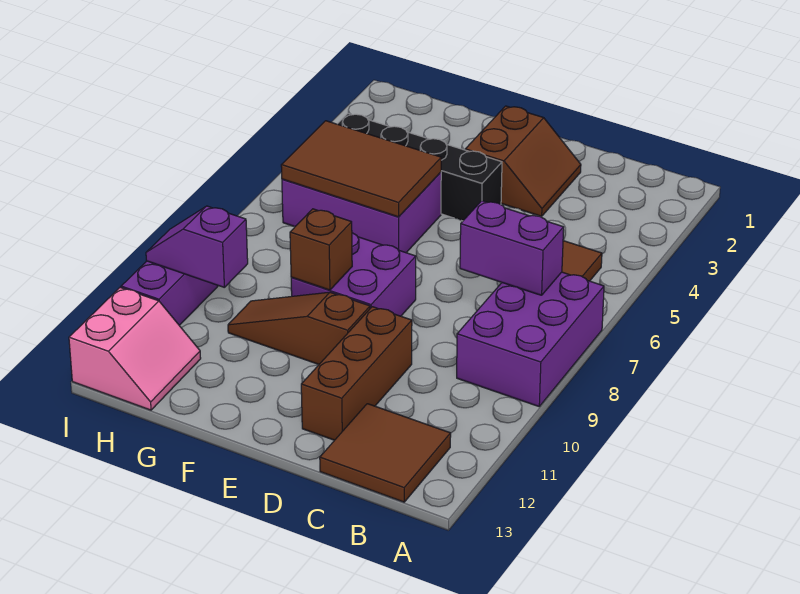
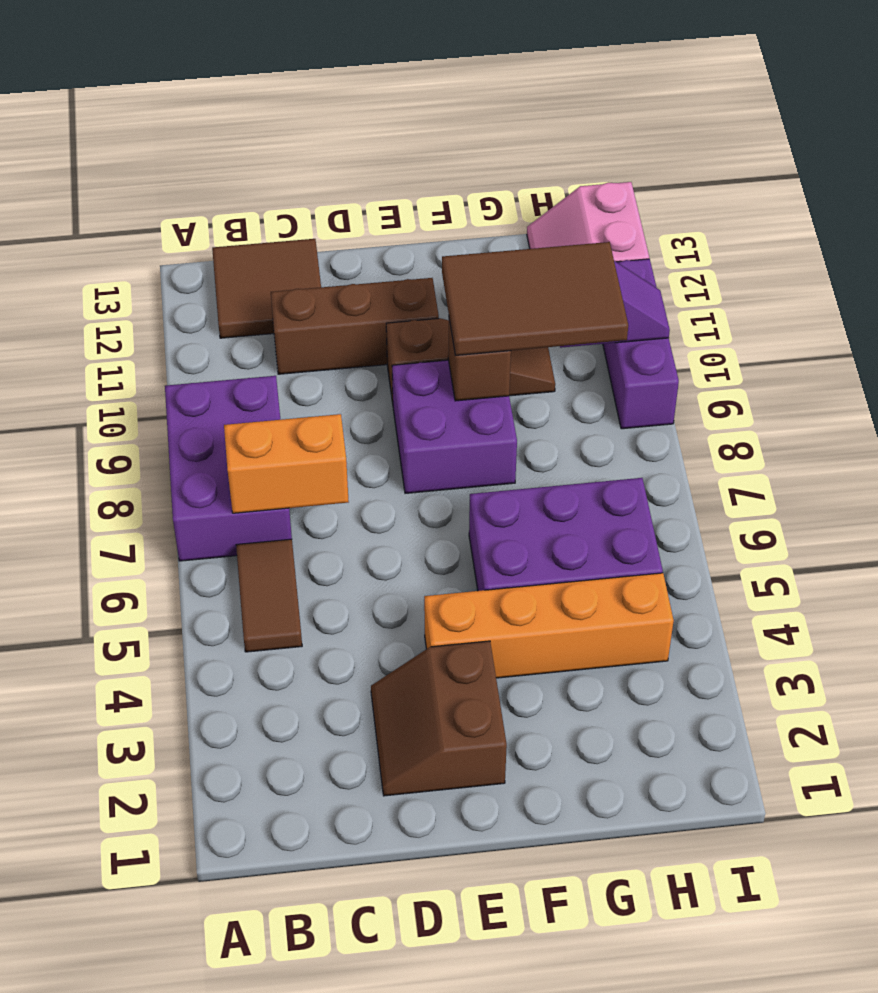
purple 1x2 brick [460,201,564,295] -> orange 1x2 brick [224,414,349,513]
brown 1x3 brick [301,307,412,440] -> brown 1x3 brick turned to [271,278,439,374]
black 1x4 brick [338,114,502,221] -> orange 1x4 brick [424,573,674,678]
brown 2x3 tile [281,121,441,217] -> brown 2x3 tile moved to [442,242,628,356]

